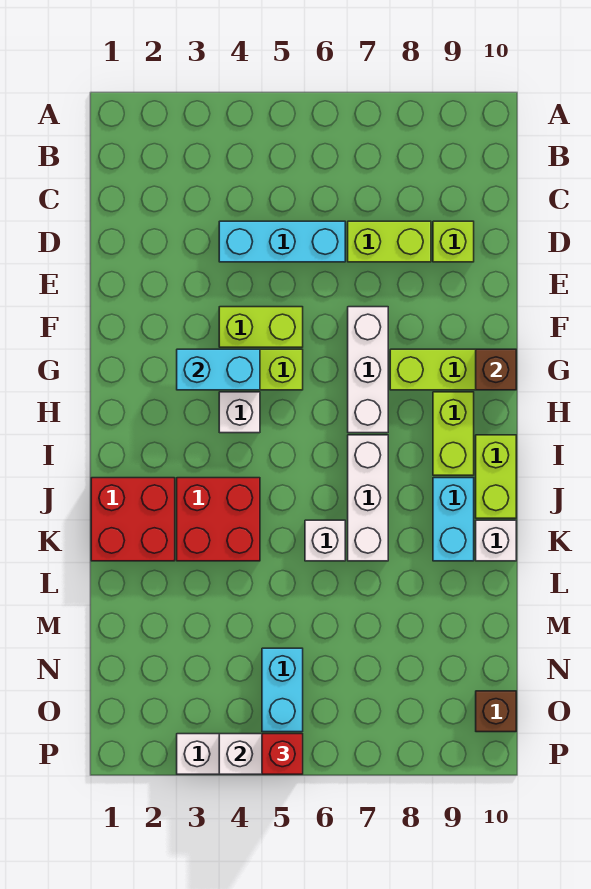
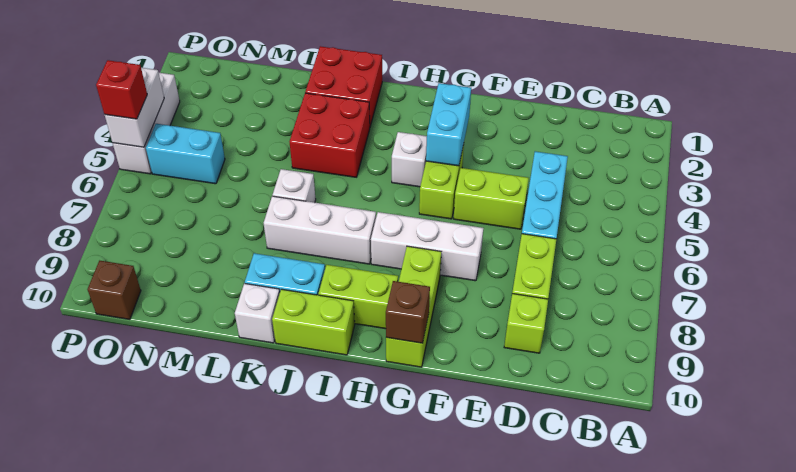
lime 1x2 brick [219,307,303,347] -> lime 1x2 brick turned to [454,168,529,229]

